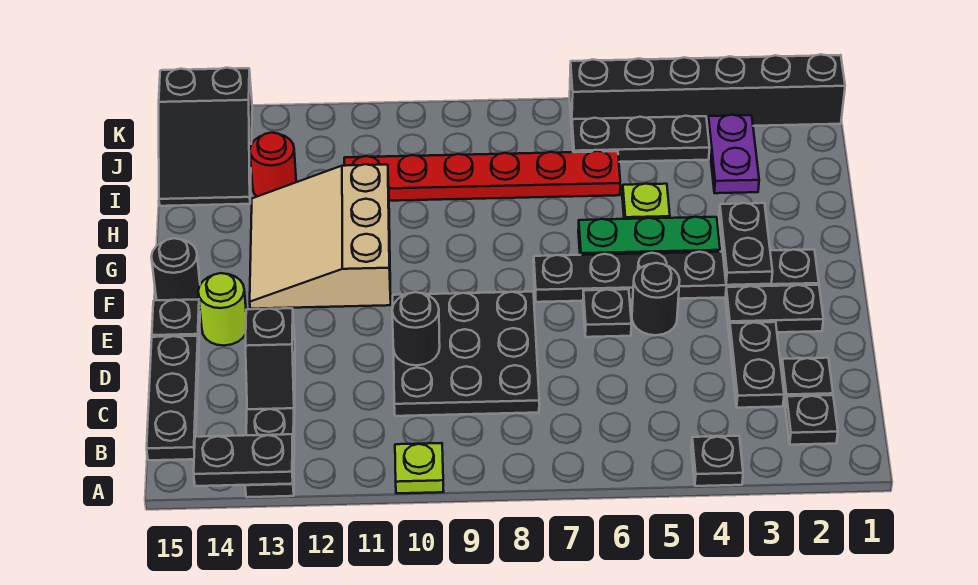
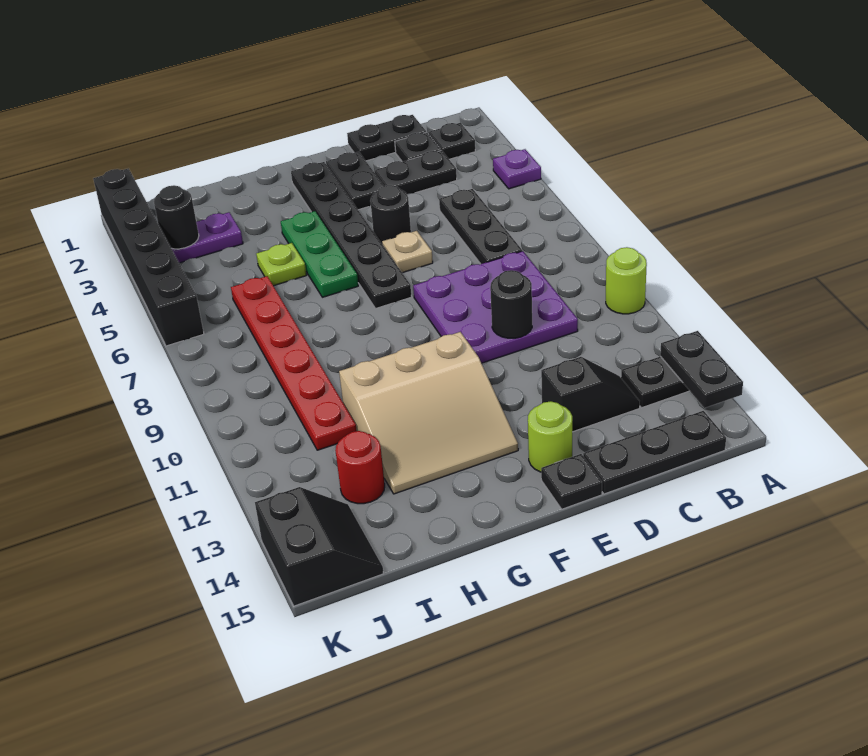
black 1x1 plate [691,436,743,486] -> purple 1x1 plate [493,149,541,189]
lime 1x1 plate [395,443,444,493] -> lime 1x1 round brick [606,247,647,314]
black 3x3 plate [393,292,539,416] -> purple 3x3 plate [413,251,578,363]
black 1x1 plate [583,289,631,337] -> tan 1x1 plate [382,231,433,273]
black 1x2 plate [719,203,773,285] -> black 1x2 plate moved to [347,115,426,161]
black 1x1 round brick [151,238,200,300] -> black 1x1 round brick moved to [154,185,199,249]
black 2x3 slope [159,68,252,206] -> black 2x2 slope [255,487,384,606]
black 1x3 plate [572,116,710,162] -> black 1x3 plate moved to [439,189,522,264]

